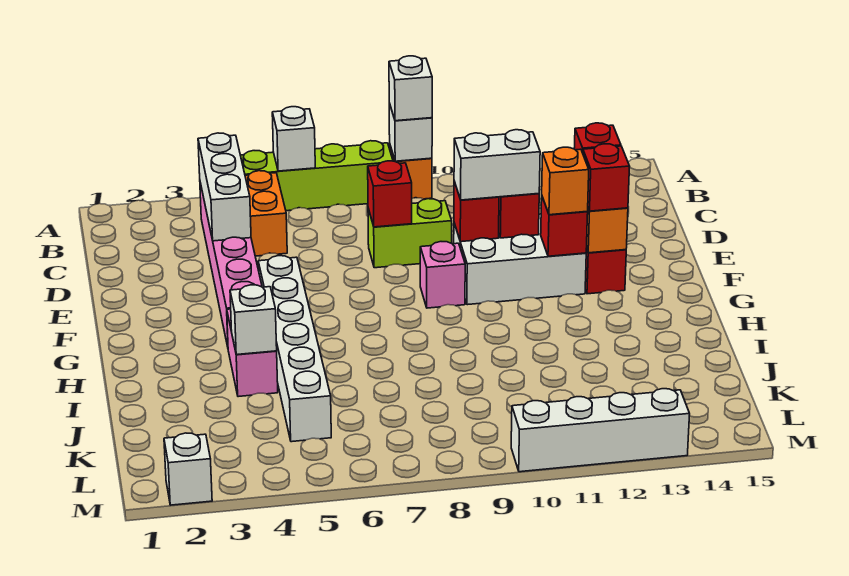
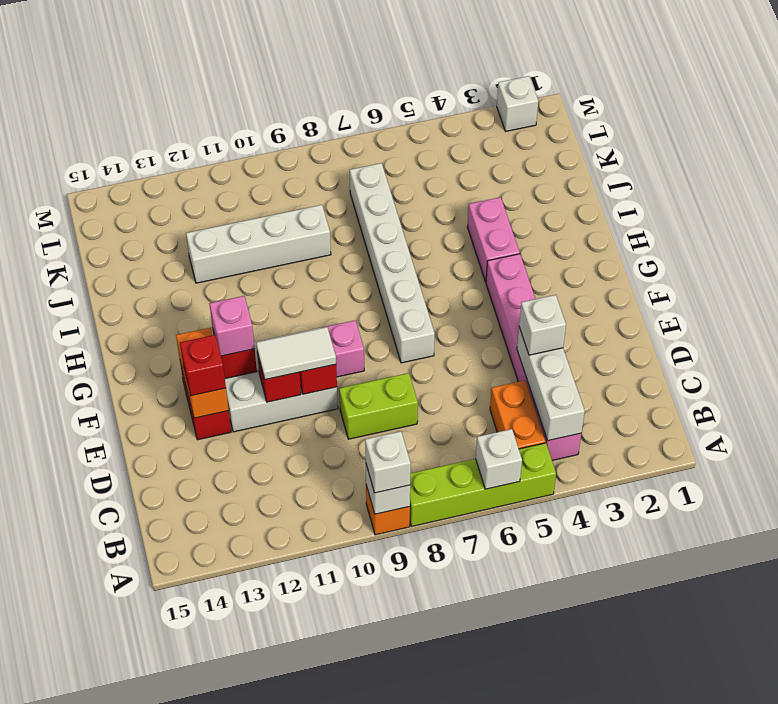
red 1x1 brick [368,161,412,227] -> none
white 1x2 brick [454,130,540,200] -> white 1x2 tile [256,327,336,380]
white 1x6 brick [258,256,331,442] -> white 1x6 brick moved to [350,163,435,363]
orange 1x1 brick [542,147,589,215] -> pink 1x1 brick [209,296,255,356]
red 1x1 brick [583,144,630,211] -> none
white 1x1 brick [230,285,277,355] -> white 1x1 brick moved to [519,295,566,355]
white 1x4 brick [511,389,690,472] -> white 1x4 brick moved to [186,205,331,283]

